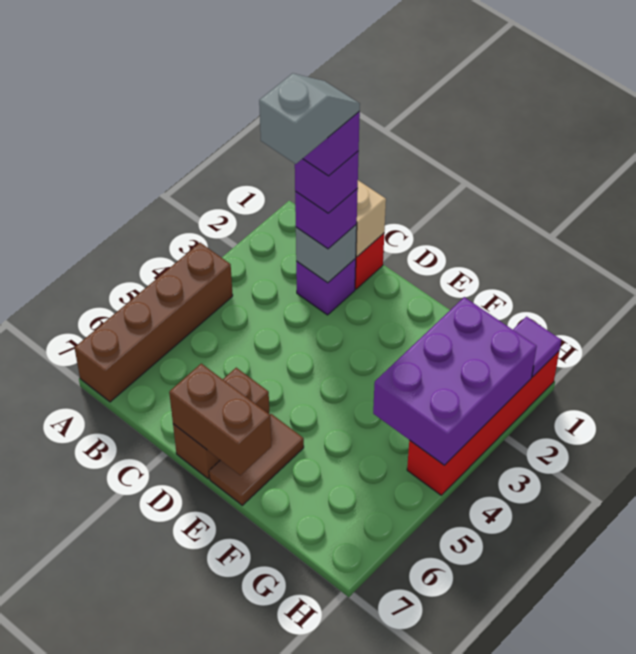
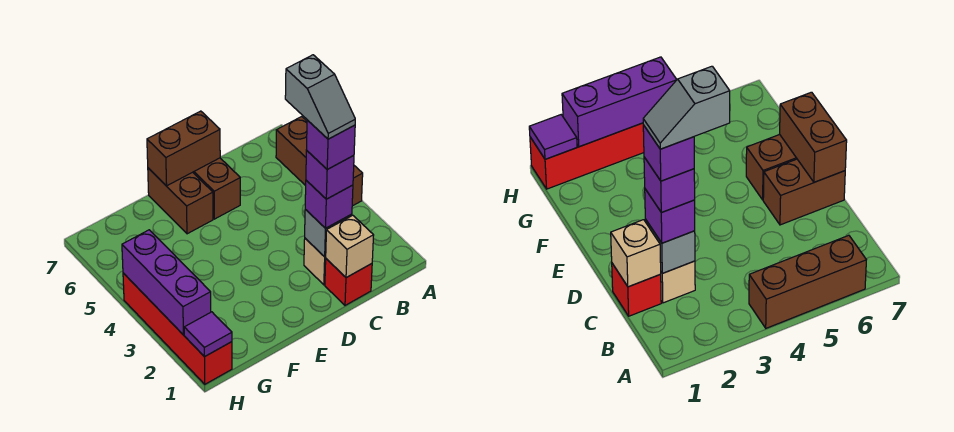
brown 1x4 brick [75,243,233,402] -> brown 1x3 brick [276,117,363,206]
purple 1x1 brick [296,259,356,315] -> tan 1x1 brick [304,238,326,285]
brown 1x2 tile [209,414,304,505] -> brown 1x2 brick [148,168,213,234]
purple 2x3 brick [373,297,537,465] -> purple 1x3 brick [122,230,211,335]

